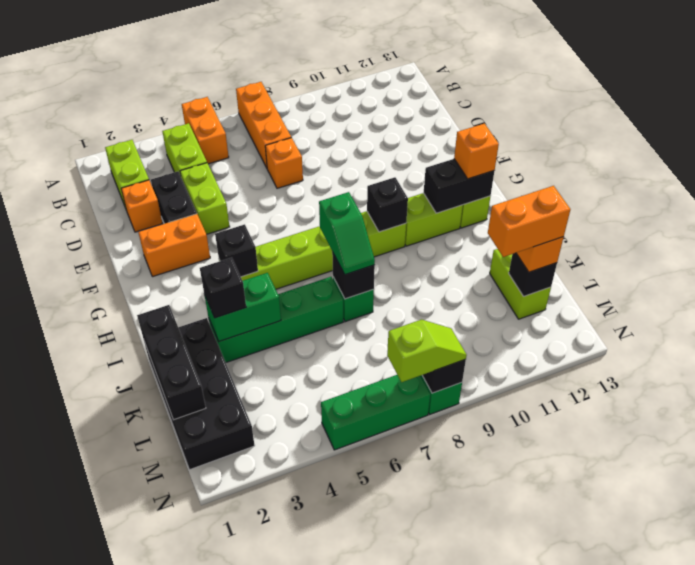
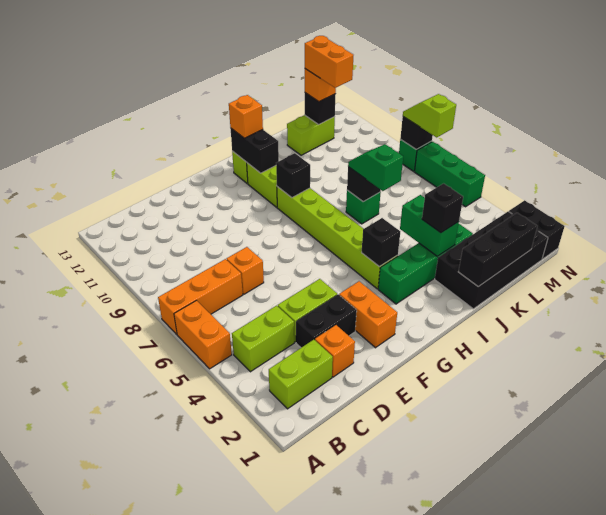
orange 1x2 brick [182,97,229,164] -> orange 1x2 brick turned to [174,301,232,369]
green 1x2 slope [319,192,375,275] -> green 1x2 slope turned to [348,144,403,191]
green 1x4 brick [209,277,343,363] -> green 1x4 brick turned to [378,224,473,304]
none -> black 1x2 brick [509,200,565,259]

